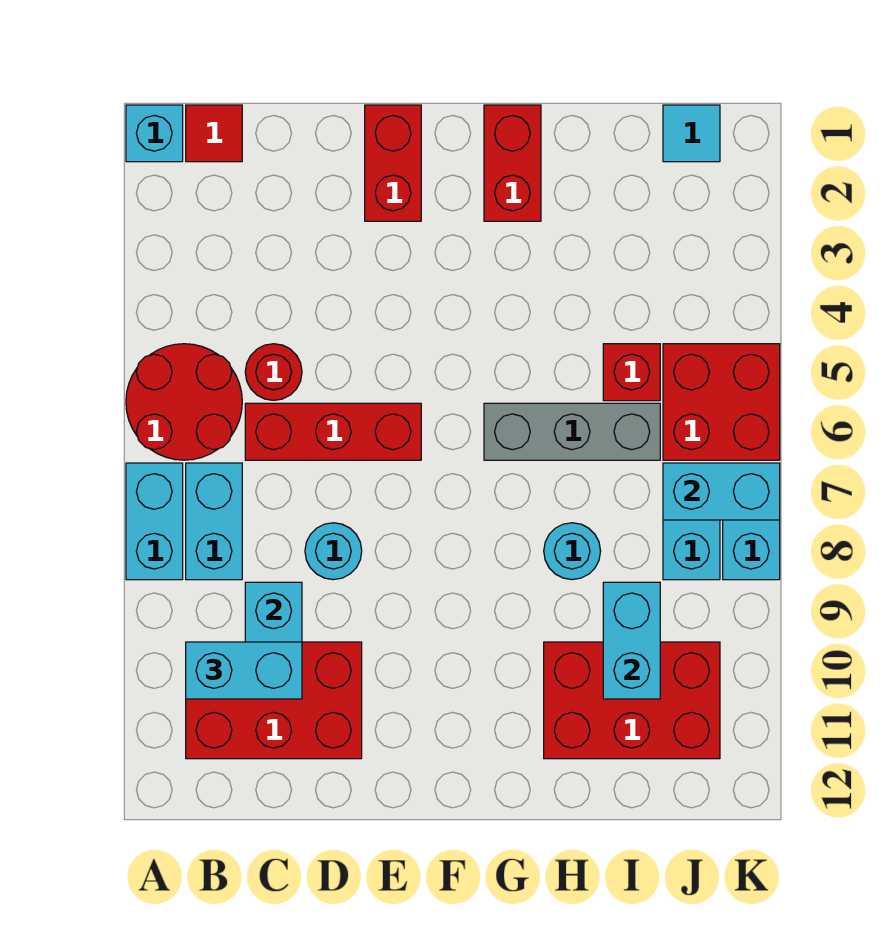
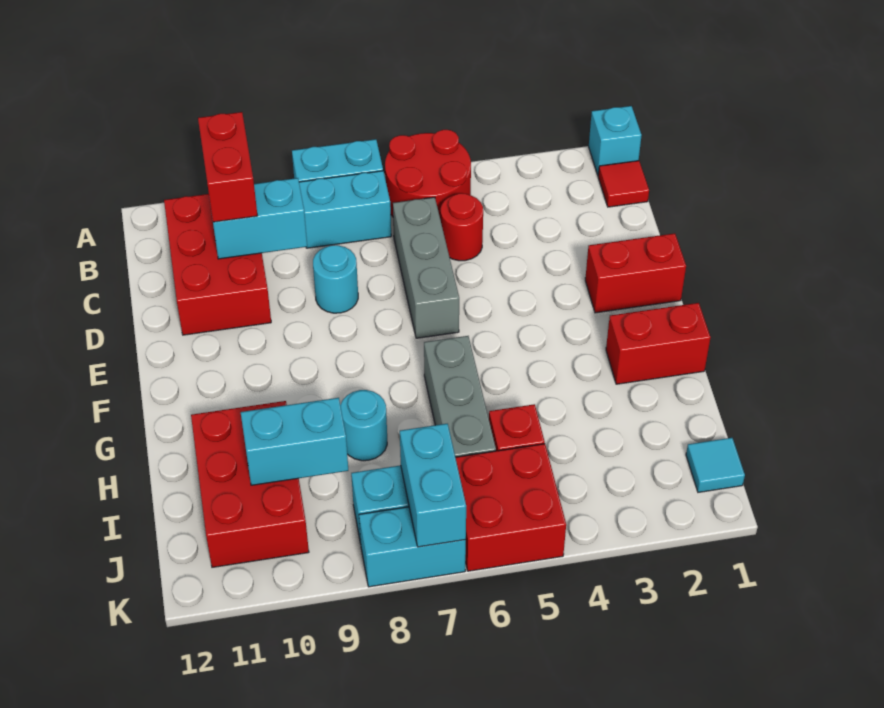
cyan 1x2 brick [186,642,302,699] -> red 1x2 brick [198,112,257,222]
red 1x3 brick [245,403,421,460] -> grey 1x3 brick [393,197,459,338]

